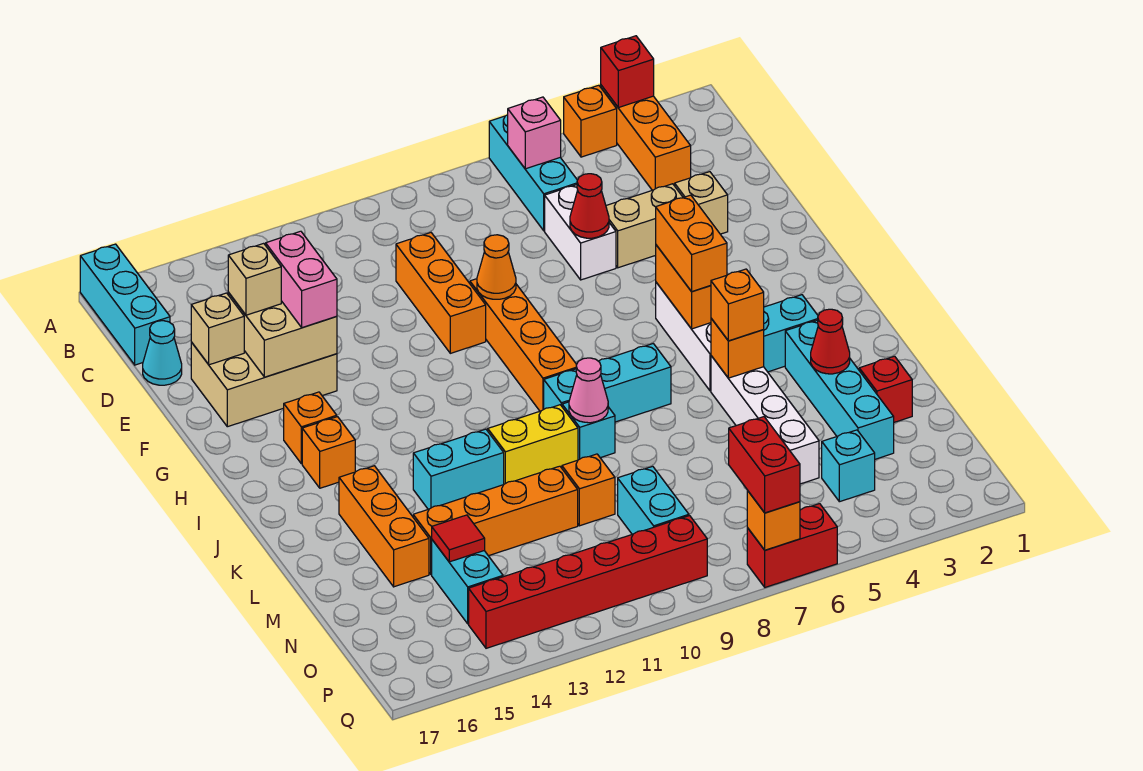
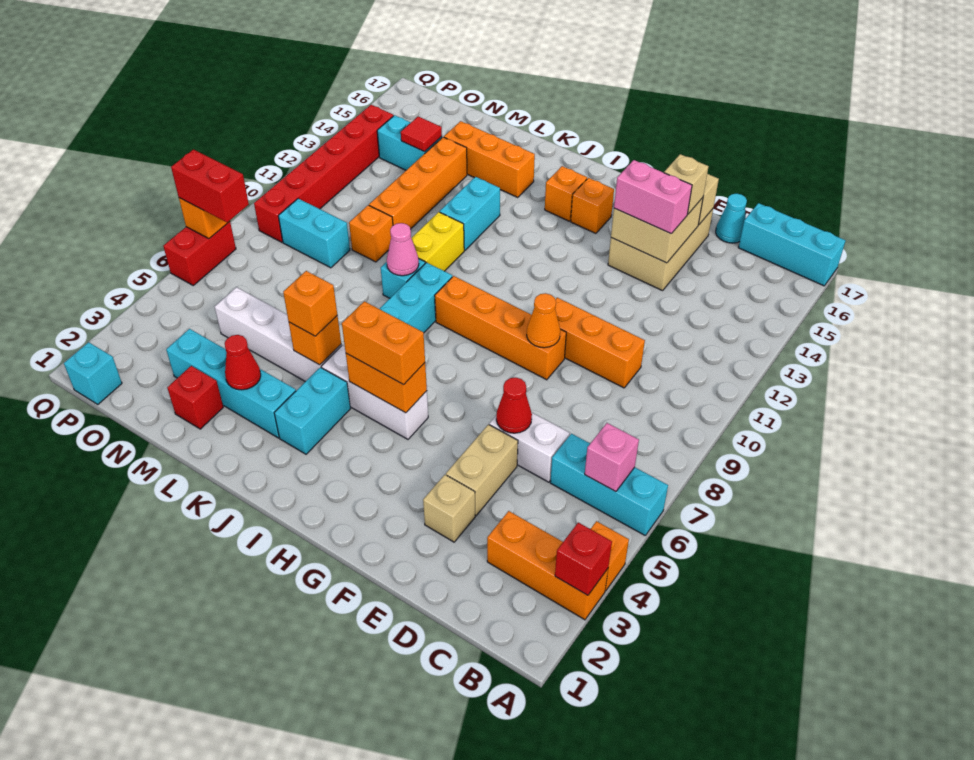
cyan 1x1 brick [822,430,875,502] -> cyan 1x1 brick moved to [64,342,122,404]

